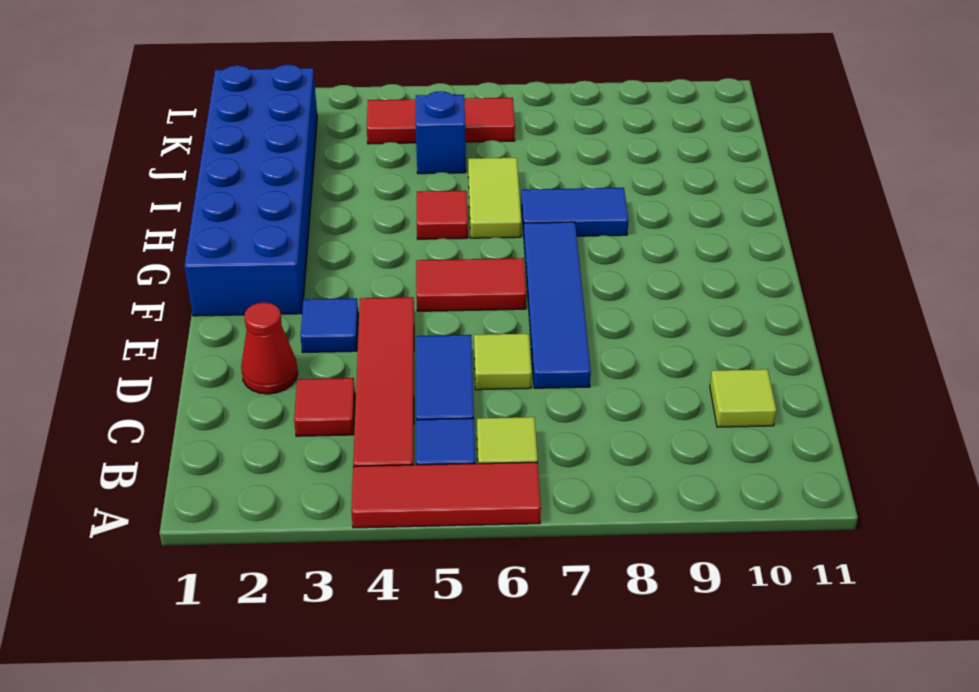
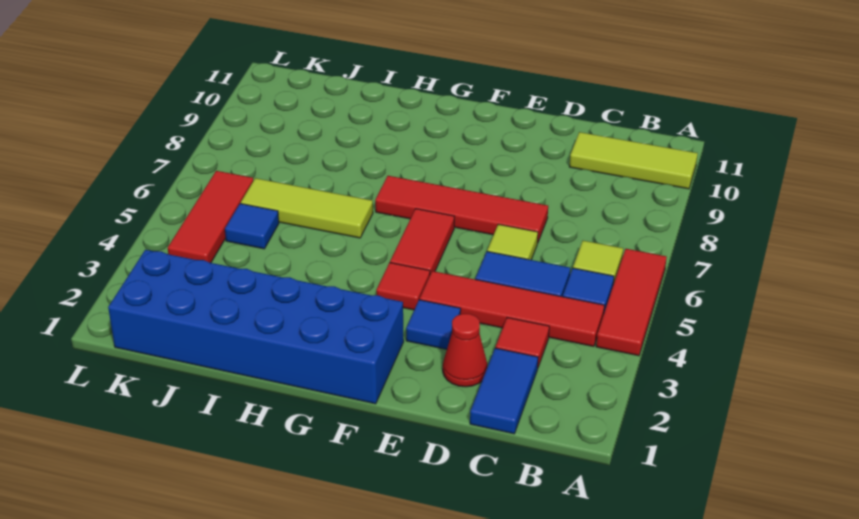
lime 1x1 tile [710,369,776,427] -> lime 1x3 tile [570,132,698,189]
blue 1x4 tile [524,222,591,388] -> red 1x4 tile [375,176,548,243]
red 1x1 tile [417,191,468,239] -> red 1x1 tile moved to [376,263,430,310]
lime 1x2 tile [468,158,521,238] -> lime 1x3 tile [241,178,373,238]
blue 1x2 tile [521,188,628,236] -> blue 1x2 tile moved to [470,348,538,434]
blue 1x1 brick [416,91,466,174] -> blue 1x1 tile [225,204,279,249]

